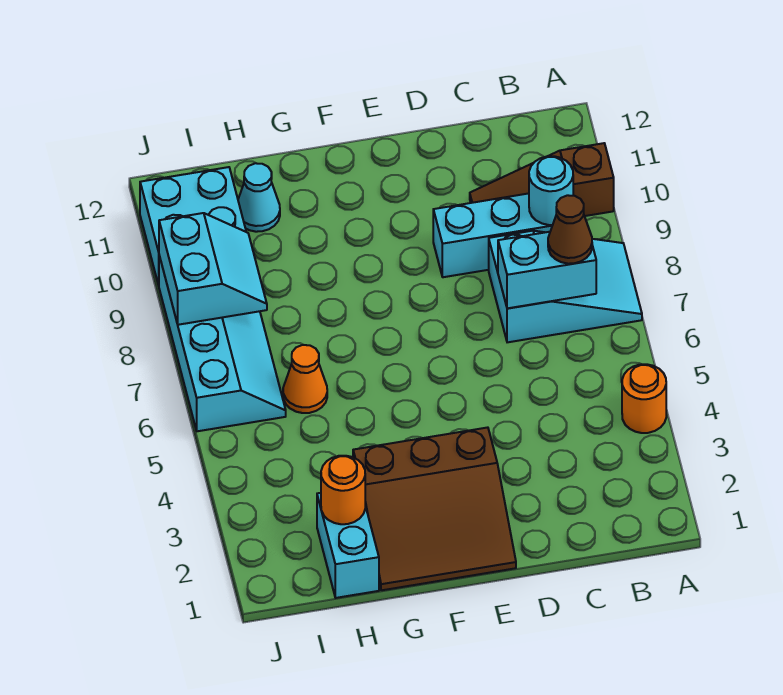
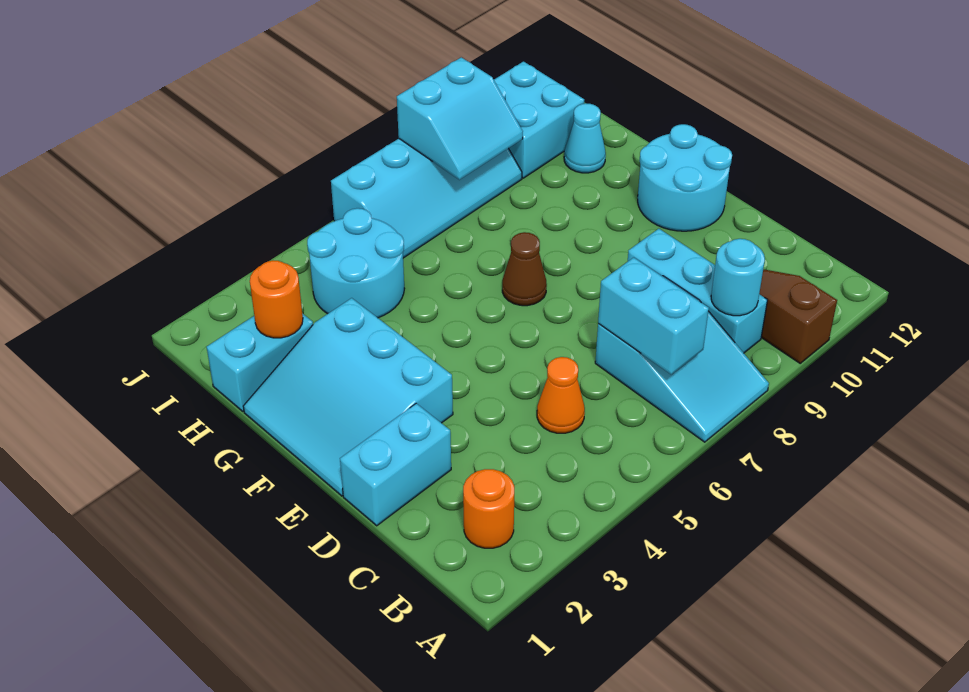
orange 1x1 round brick [622,364,666,433] -> orange 1x1 round brick moved to [463,469,514,548]
brown 1x1 cone [548,195,592,264] -> brown 1x1 cone moved to [502,232,547,306]
none -> cyan 1x2 brick [340,403,451,526]
brown 3x3 slope [353,427,516,590] -> cyan 3x3 slope [243,298,453,496]
none -> cyan 2x2 round brick [638,124,732,231]
none -> cyan 2x2 round brick [307,208,405,318]
orange 1x1 cone [283,345,327,413] -> orange 1x1 cone moved to [537,357,585,433]

